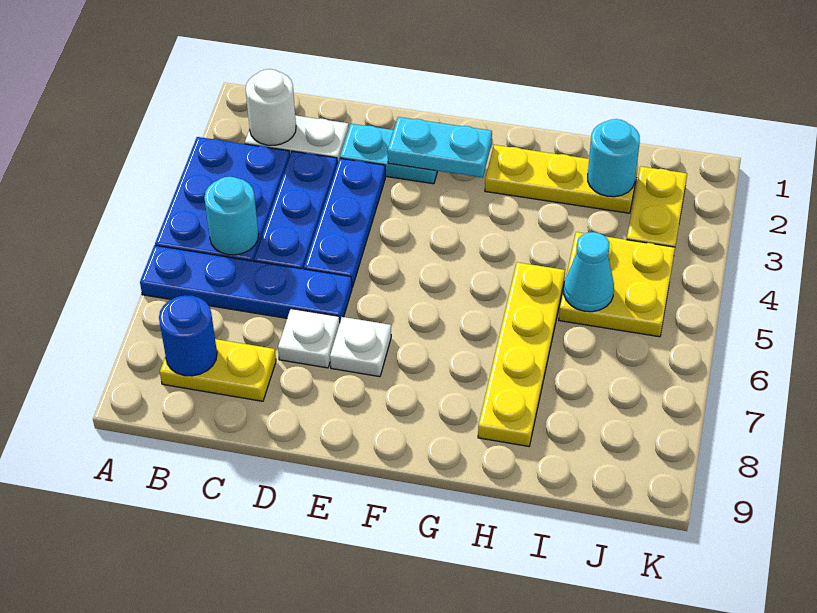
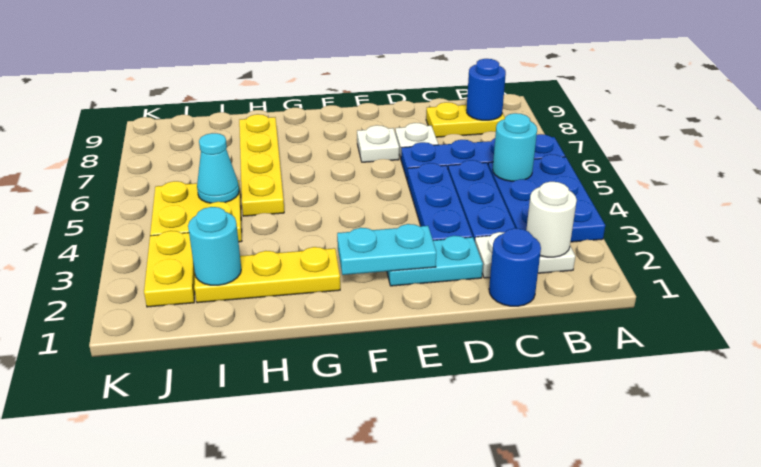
none -> blue 1x1 round brick [489,228,541,306]

